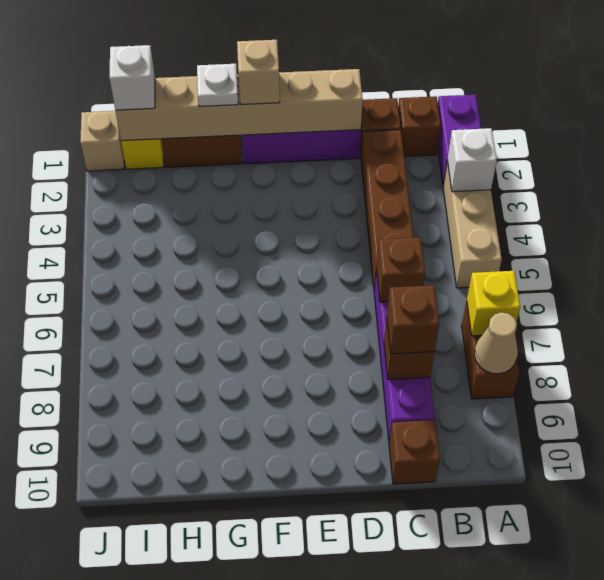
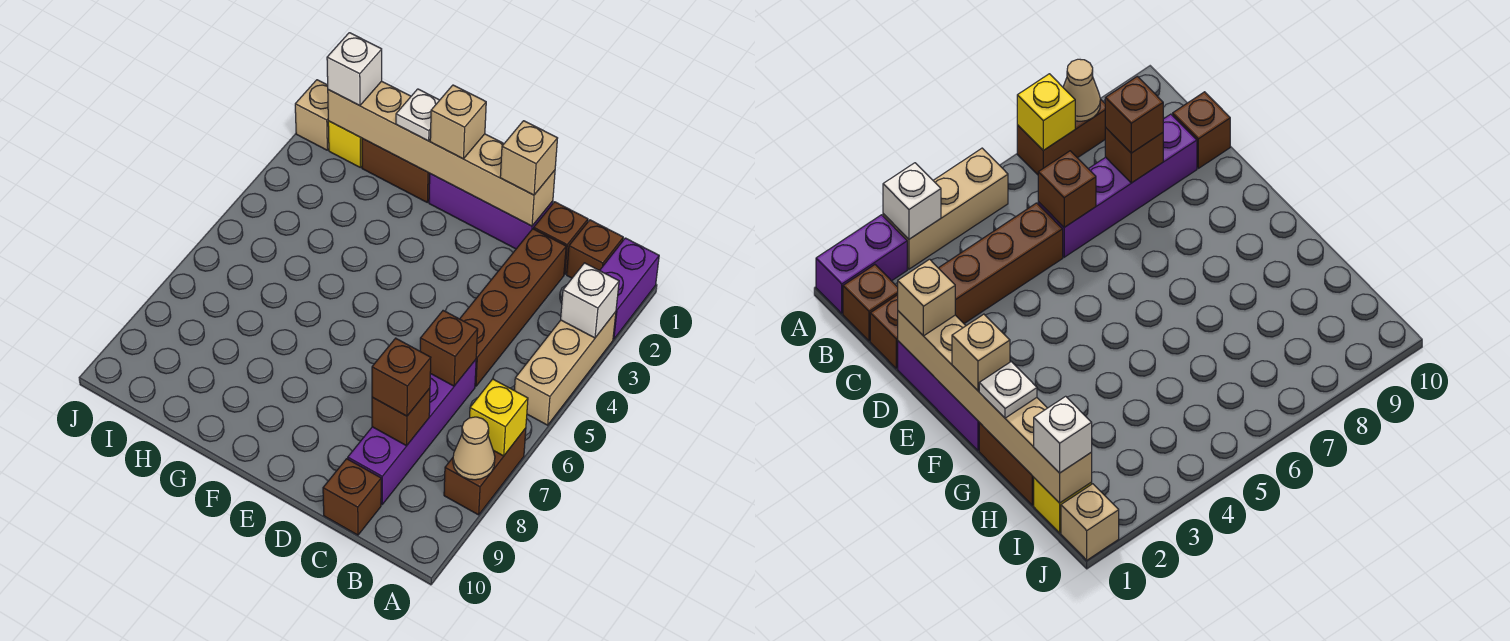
none -> tan 1x1 brick [500,121,558,195]

